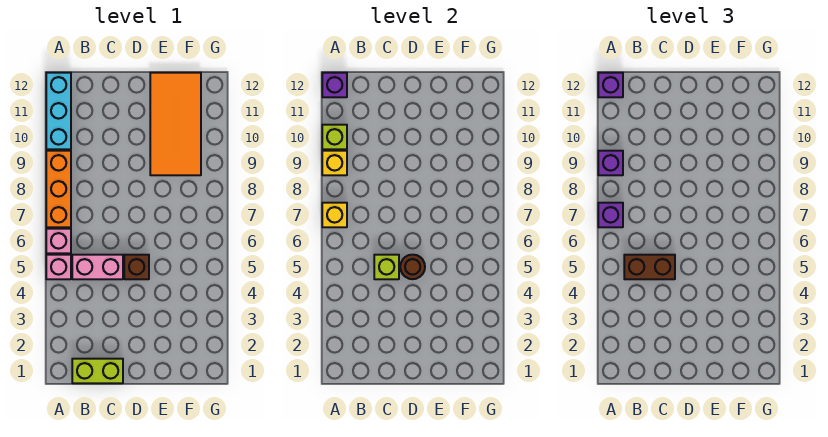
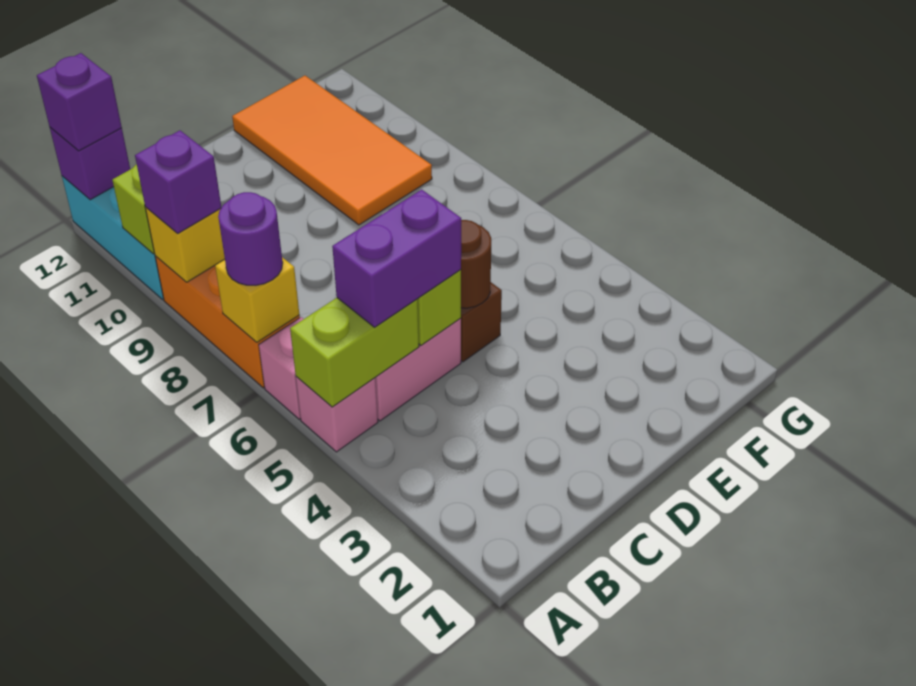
purple 1x1 brick [598,203,623,227] -> purple 1x1 round brick [218,192,283,285]
lime 1x2 brick [72,359,123,383] -> lime 1x2 brick moved to [290,298,419,407]
brown 1x2 brick [624,255,675,279] -> purple 1x2 brick [332,190,461,327]

